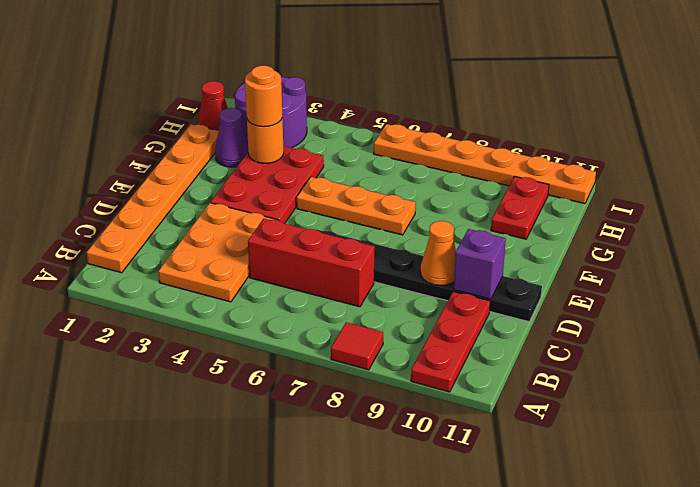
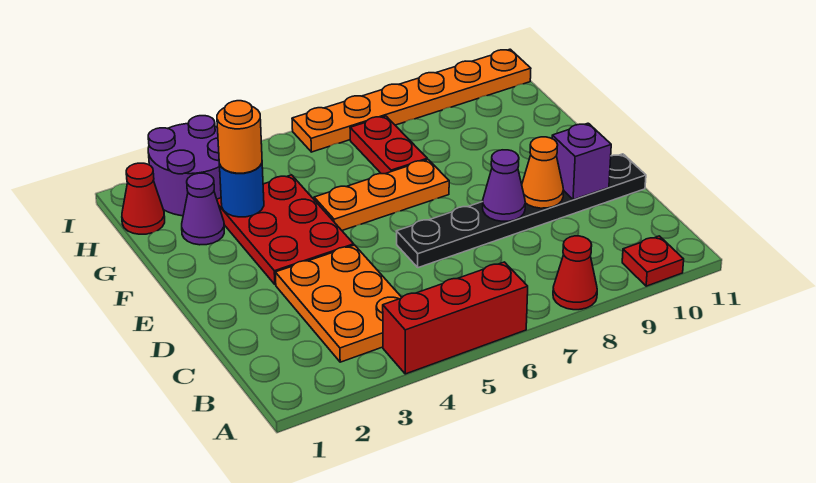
red 1x1 tile [331,322,383,370] -> red 1x1 cone [553,236,597,310]
red 1x3 plate [411,292,490,392] -> red 1x1 plate [622,236,684,286]
orange 1x6 plate [87,124,219,273] -> none
red 1x3 brick [248,219,375,307] -> red 1x3 brick moved to [383,262,528,374]
none -> purple 1x1 cone [483,150,525,221]
orange 1x1 round brick [247,118,284,163] -> blue 1x1 round brick [219,163,264,217]
red 1x2 plate [491,177,549,239] -> red 1x2 plate moved to [350,116,427,174]

